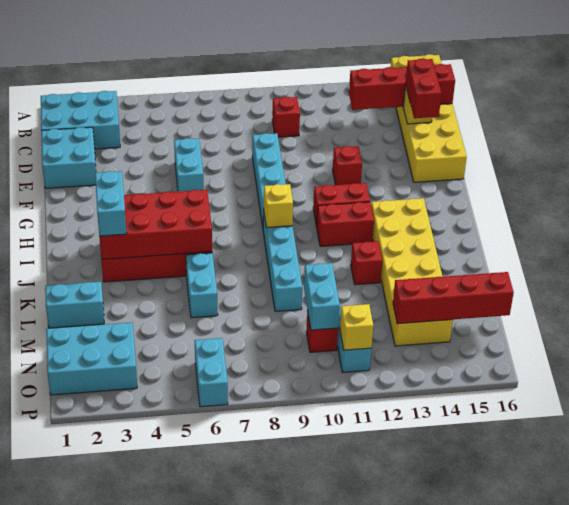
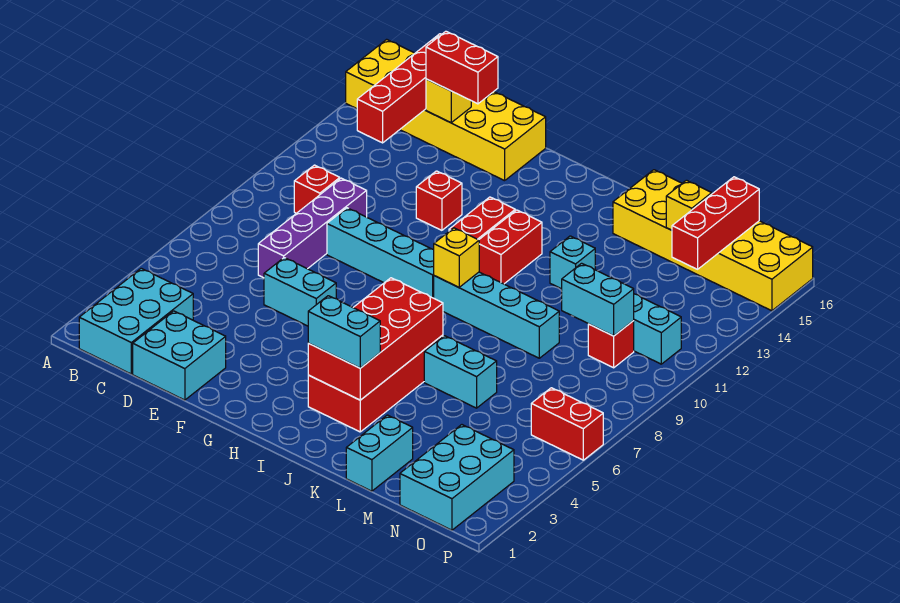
none -> purple 1x4 brick [258,178,367,278]
yellow 2x6 brick [371,198,453,346] -> yellow 2x6 brick moved to [613,170,813,311]
red 1x1 brick [351,241,382,285] -> cyan 1x1 brick [550,236,595,289]
red 1x4 brick [393,272,514,324] -> red 1x3 brick [672,177,759,269]
cyan 1x2 brick [195,338,228,407] -> red 1x2 brick [531,388,603,460]
yellow 1x1 brick [340,304,373,350] -> yellow 1x1 brick moved to [666,180,712,230]

